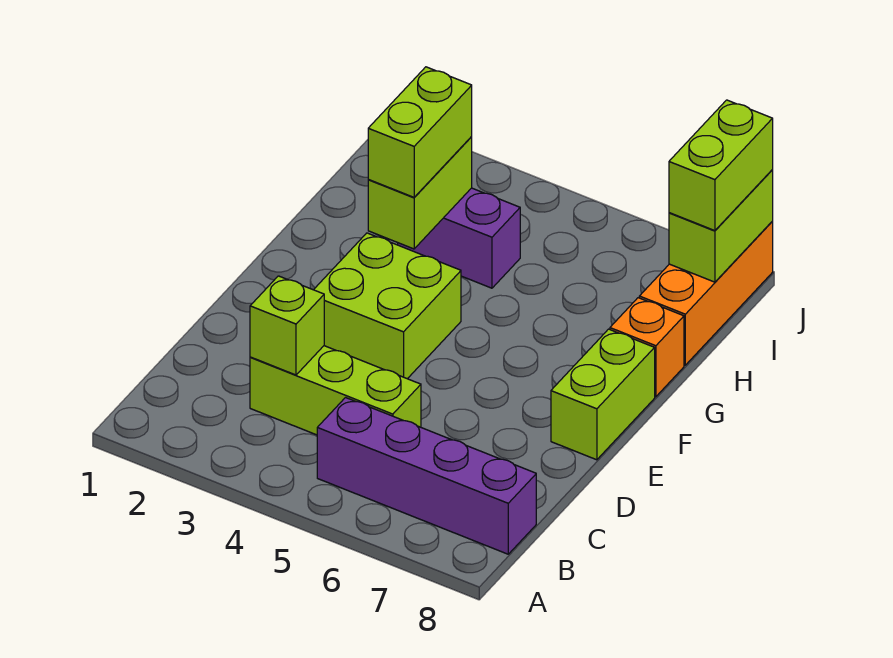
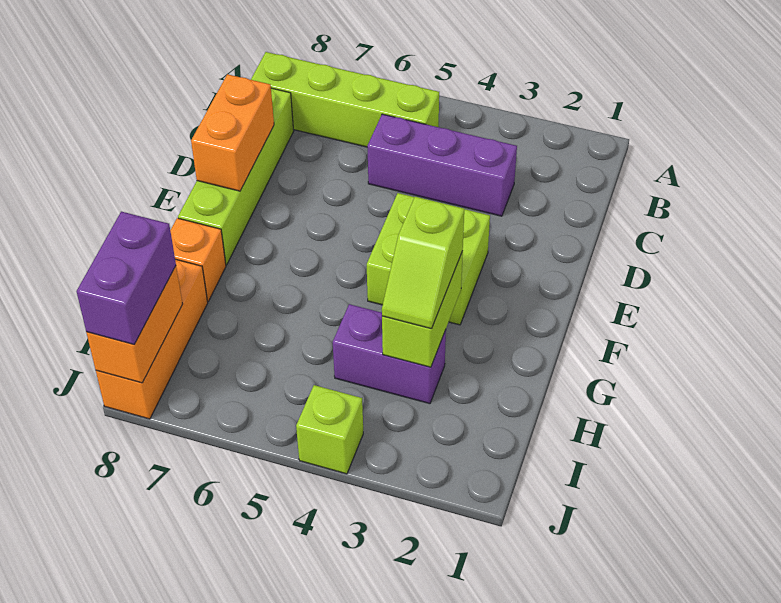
purple 1x4 brick [317,398,536,554] -> lime 1x4 brick [251,52,439,147]
lime 1x3 brick [250,346,421,435] -> purple 1x3 brick [367,114,517,216]
lime 1x1 brick [250,276,324,375] -> lime 1x1 brick moved to [296,385,363,474]
none -> orange 1x2 brick [191,74,274,191]
lime 1x2 brick [551,329,655,460] -> lime 1x4 brick [178,88,294,265]
lime 1x2 brick [368,67,472,197] -> lime 1x2 slope [382,197,464,329]
lime 1x2 brick [669,170,773,282] -> orange 1x2 brick [86,266,183,383]
lime 1x2 brick [669,100,773,231] -> purple 1x2 brick [77,212,176,344]

